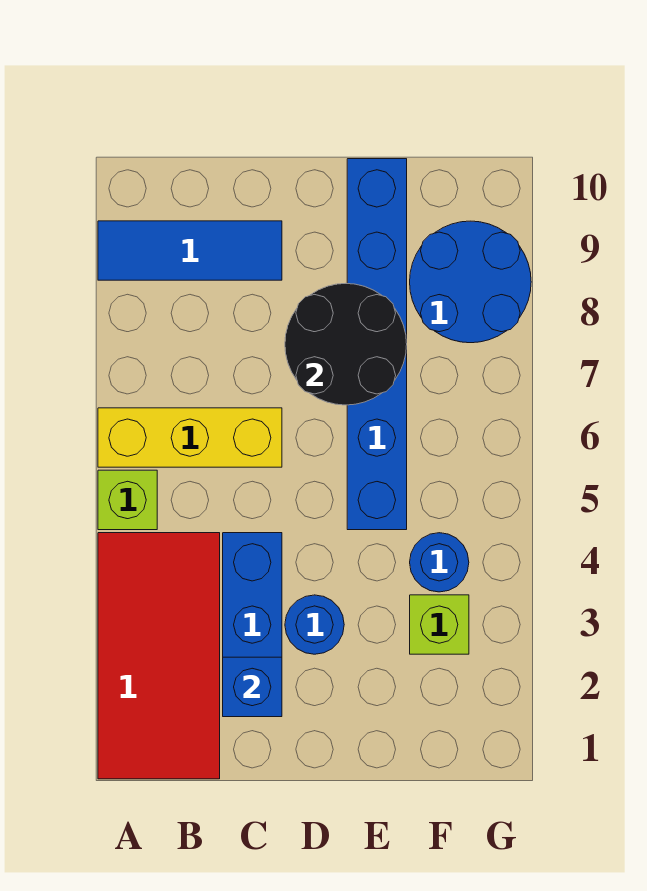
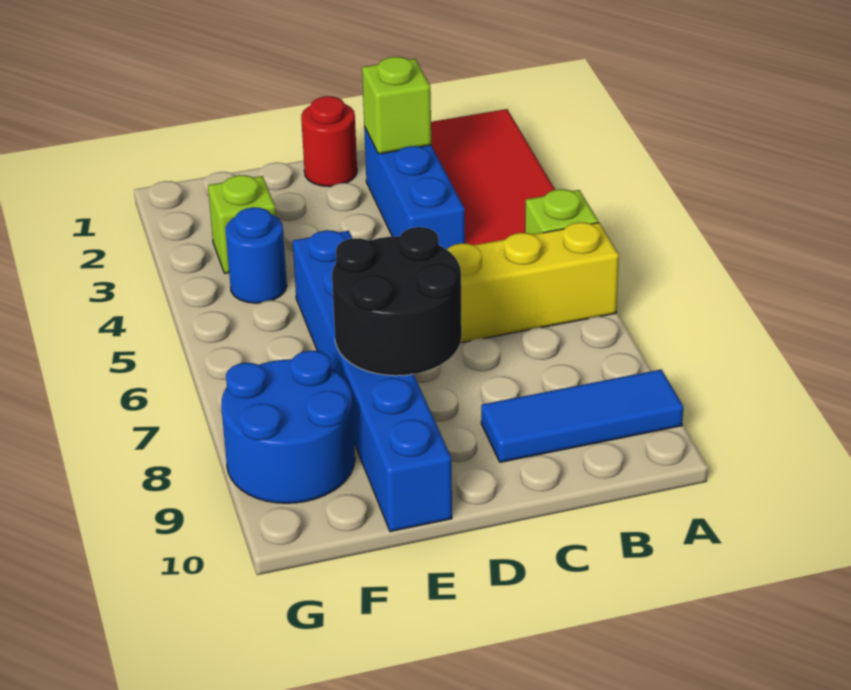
blue 1x1 brick [223,657,282,717] -> lime 1x1 brick [362,57,431,154]
none -> red 1x1 round brick [301,96,357,187]
blue 1x1 round brick [285,595,344,654] -> none

